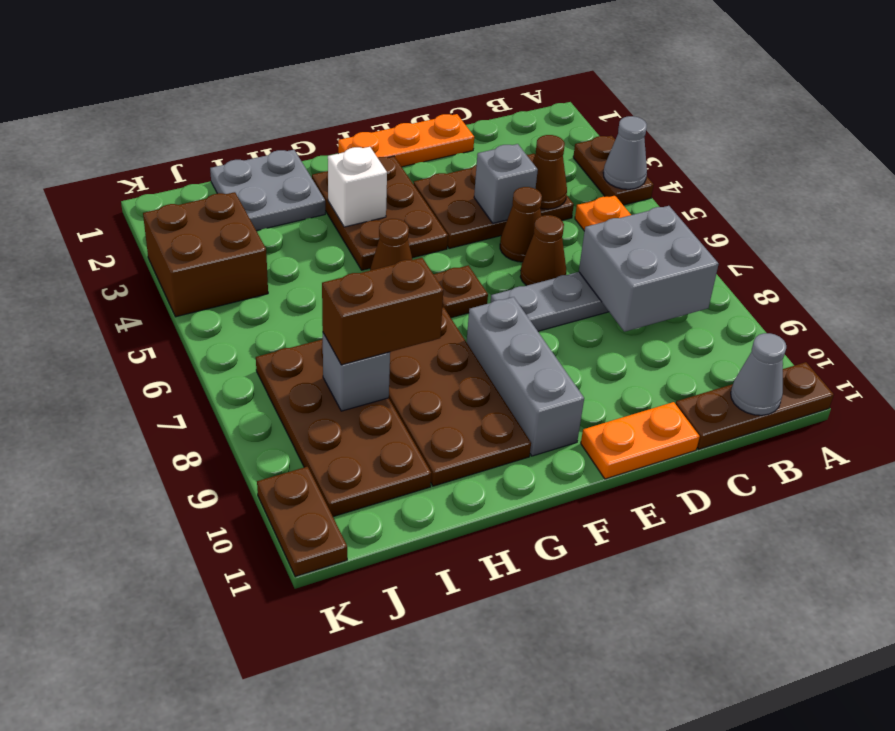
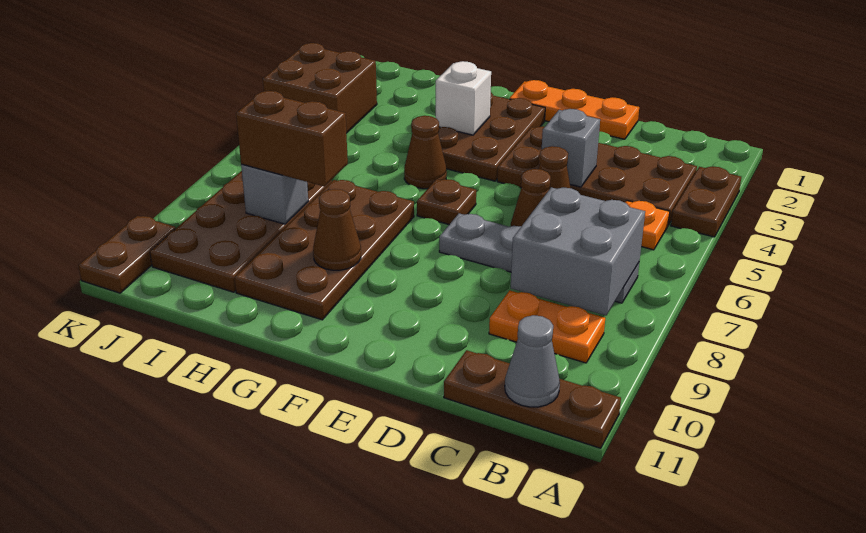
grey 1x1 cone [603,116,647,189] -> none
brown 2x3 plate [414,154,574,249] -> brown 2x4 plate [497,126,697,225]
brown 1x1 cone [532,135,567,209] -> brown 1x1 cone moved to [313,189,361,270]
orange 1x2 plate [581,402,700,479] -> orange 1x2 plate moved to [489,290,605,363]
grey 1x3 brick [467,297,584,456] -> none
grey 2x2 plate [210,150,325,231] -> none

